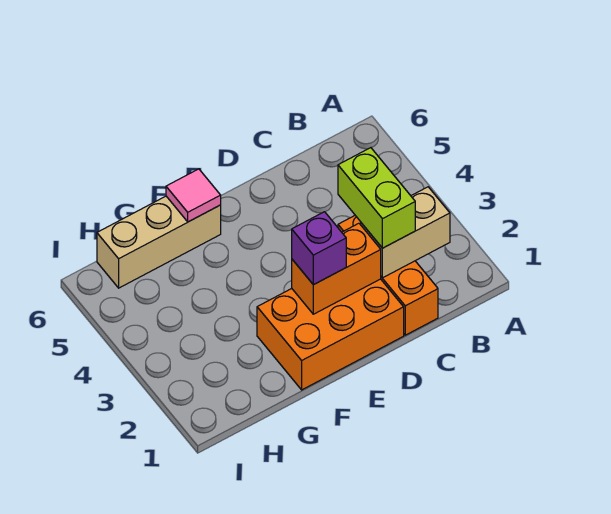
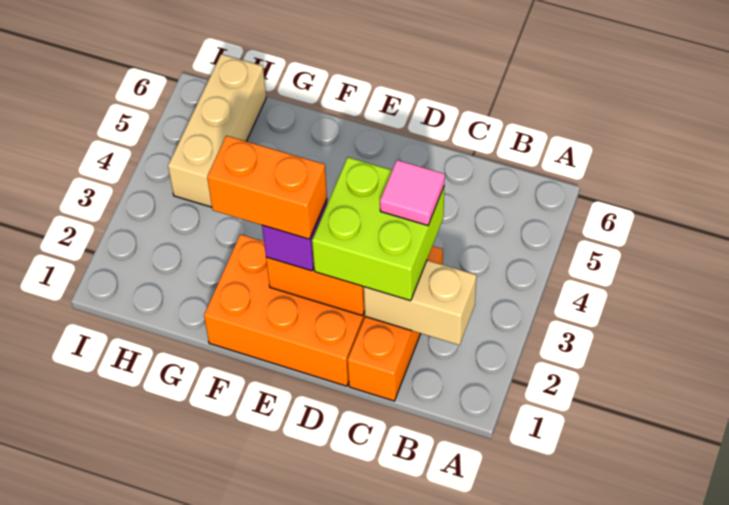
lime 1x2 brick [338,148,415,248] -> lime 2x2 brick [312,157,444,301]
none -> orange 1x2 brick [207,136,327,239]
tan 1x3 brick [97,196,221,288] -> tan 1x3 brick turned to [168,54,266,207]
pink 1x1 tile [166,169,221,222] -> pink 1x1 tile moved to [380,160,445,225]

